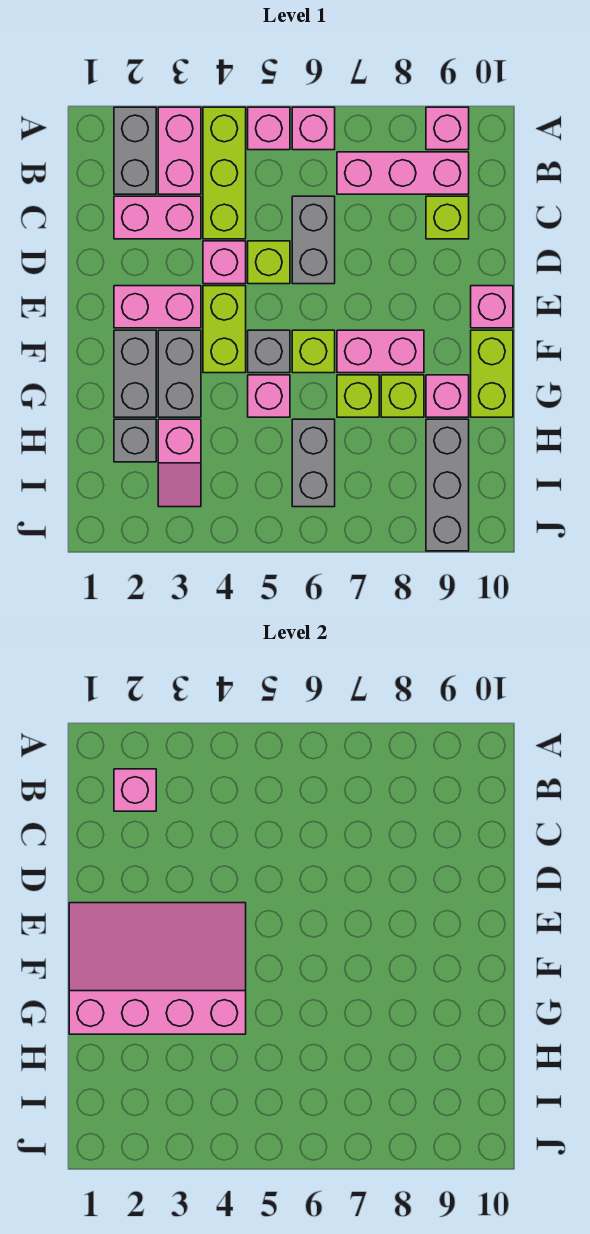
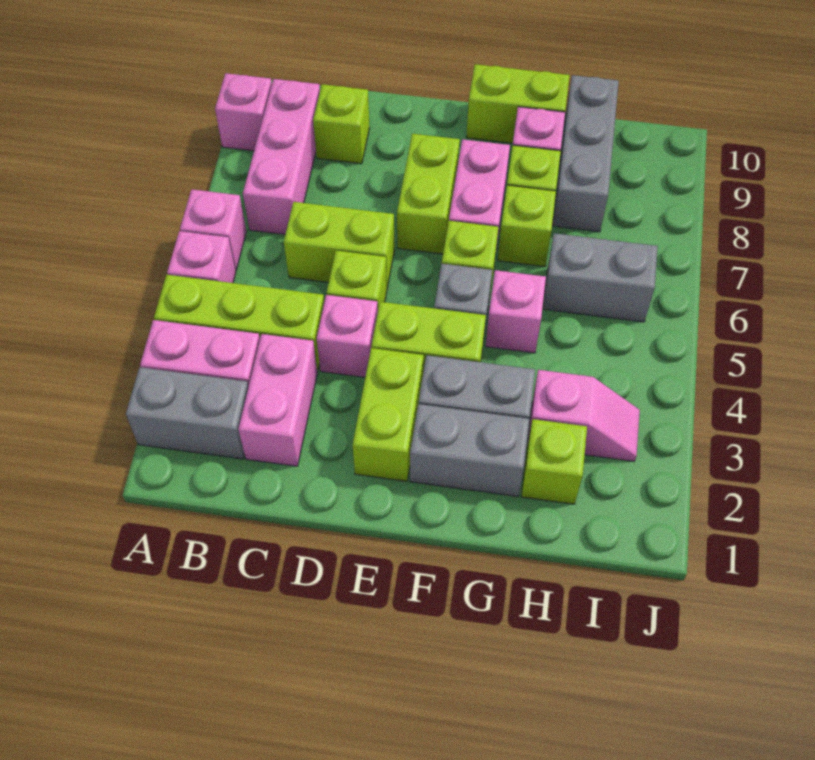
pink 1x1 brick [114,769,156,811] -> none
grey 1x2 brick [292,196,335,284] -> lime 1x2 brick [284,202,395,288]
pink 3x4 slope [69,903,246,1034] -> none
pink 1x2 brick [114,286,201,328] -> lime 1x2 brick [353,348,424,481]
none -> lime 1x2 brick [397,134,460,254]
pink 1x1 brick [471,286,513,328] -> none
grey 1x1 brick [114,419,156,462] -> lime 1x1 brick [521,419,587,504]
grey 1x3 brick [426,419,469,551] -> grey 1x3 brick turned to [553,75,619,232]

